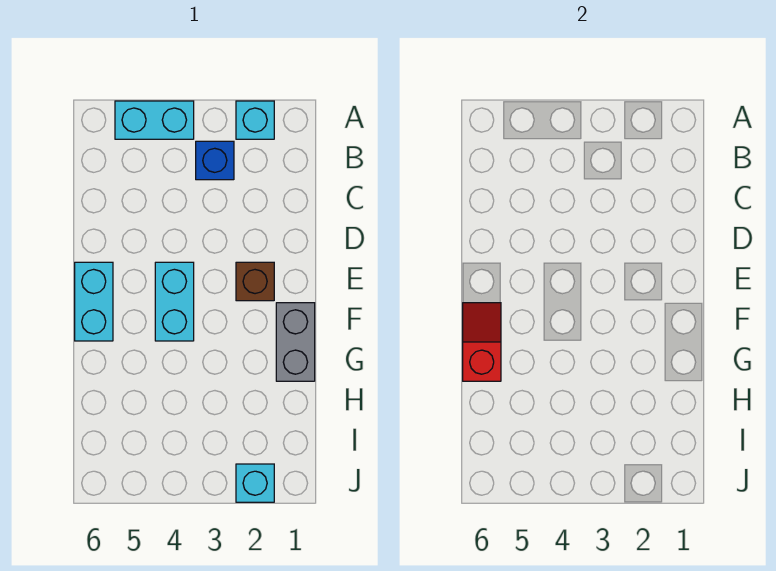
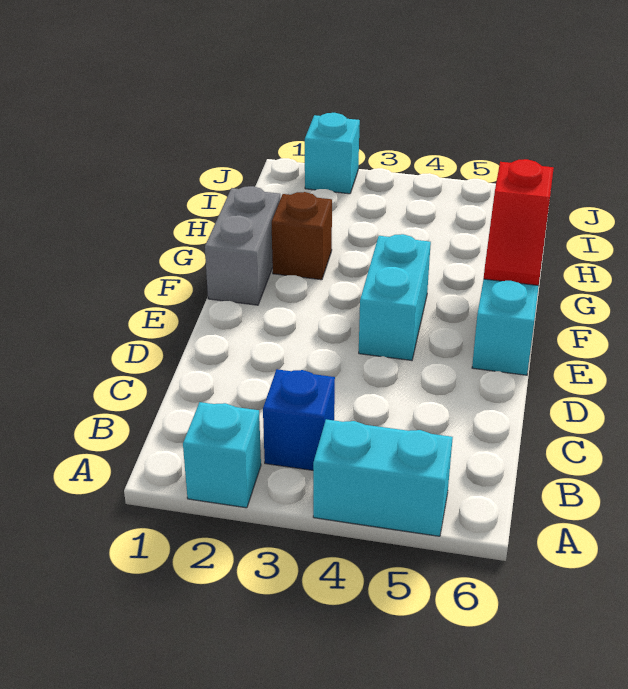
brown 1x1 brick [236,262,274,301] -> brown 1x1 brick moved to [272,192,332,280]

